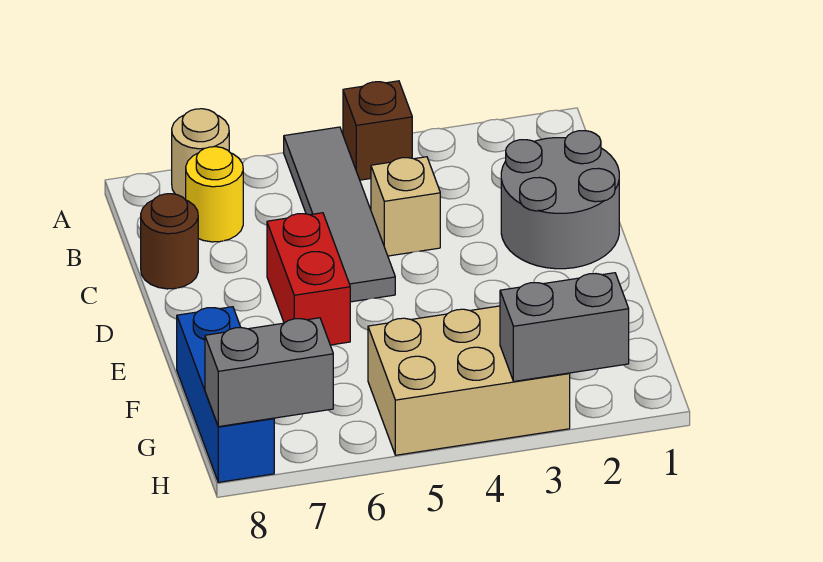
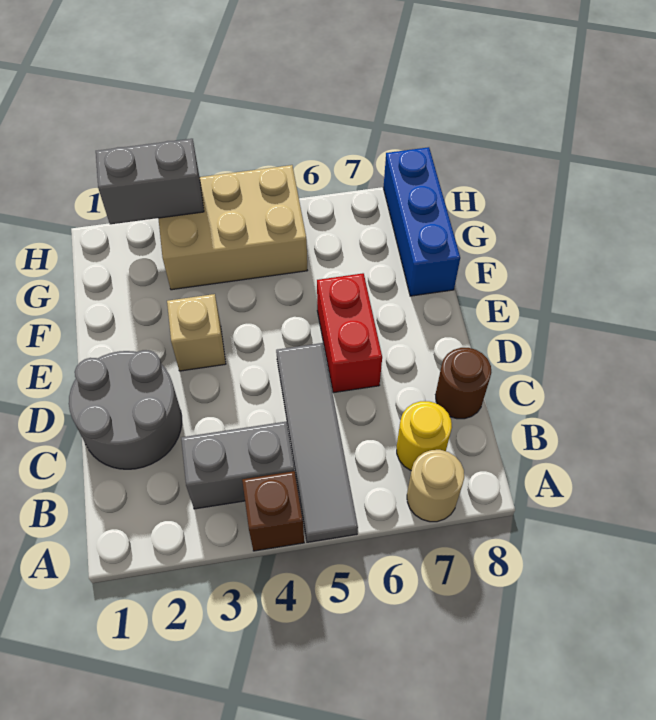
tan 1x1 brick [371,157,440,256] -> tan 1x1 brick moved to [167,294,226,371]
grey 1x2 brick [205,318,333,427] -> grey 1x2 brick moved to [181,422,295,509]

